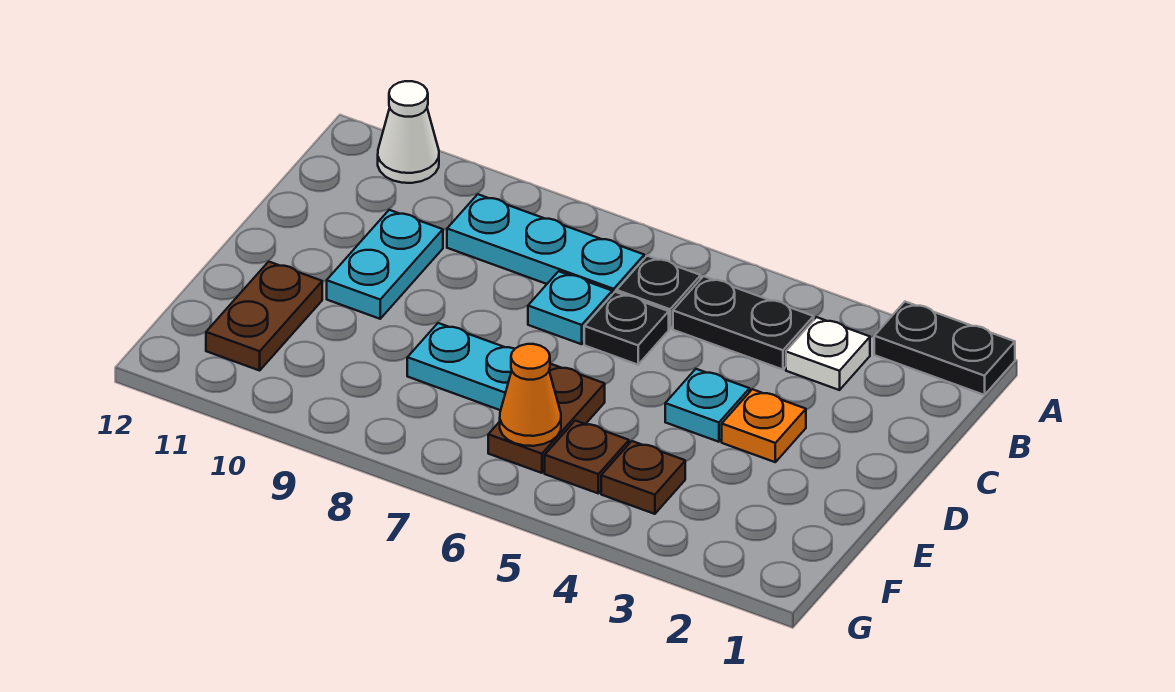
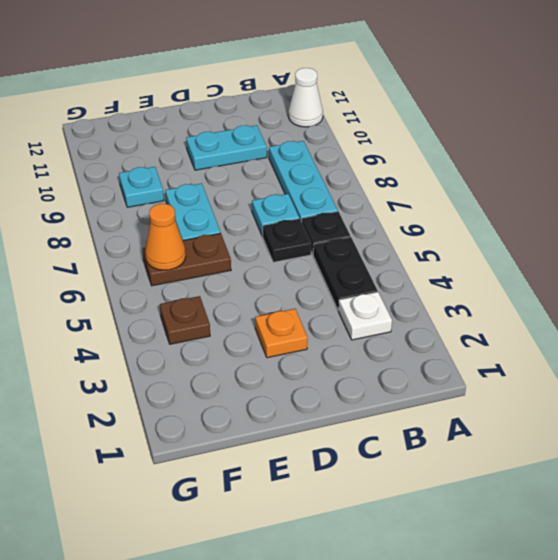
black 1x2 plate [874,302,1015,395] -> none
cyan 1x1 plate [665,369,750,442] -> cyan 1x1 plate moved to [119,167,164,207]
brown 1x2 plate [206,262,322,371] -> none
brown 1x1 plate [545,421,629,493] -> none

